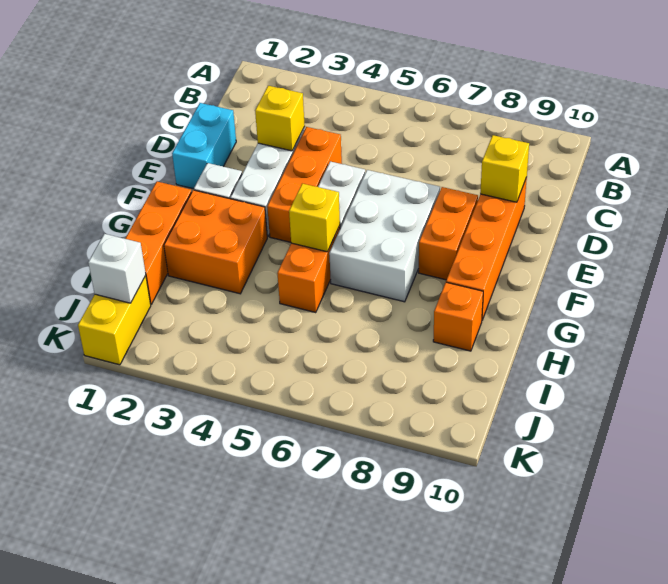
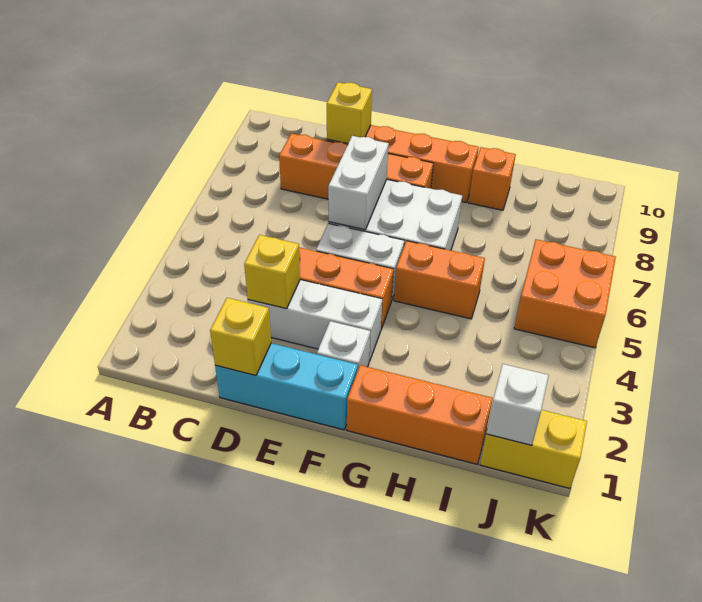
cyan 1x2 brick [172,103,236,189] -> cyan 1x3 brick [215,343,358,430]
none -> white 1x2 brick [328,136,389,230]
orange 1x2 brick [419,187,478,280] -> orange 1x4 brick [279,134,433,199]
orange 2x2 brick [164,190,267,294] -> orange 2x2 brick moved to [514,239,616,348]
yellow 1x1 brick [289,184,340,252] -> yellow 1x1 brick moved to [210,298,271,375]

